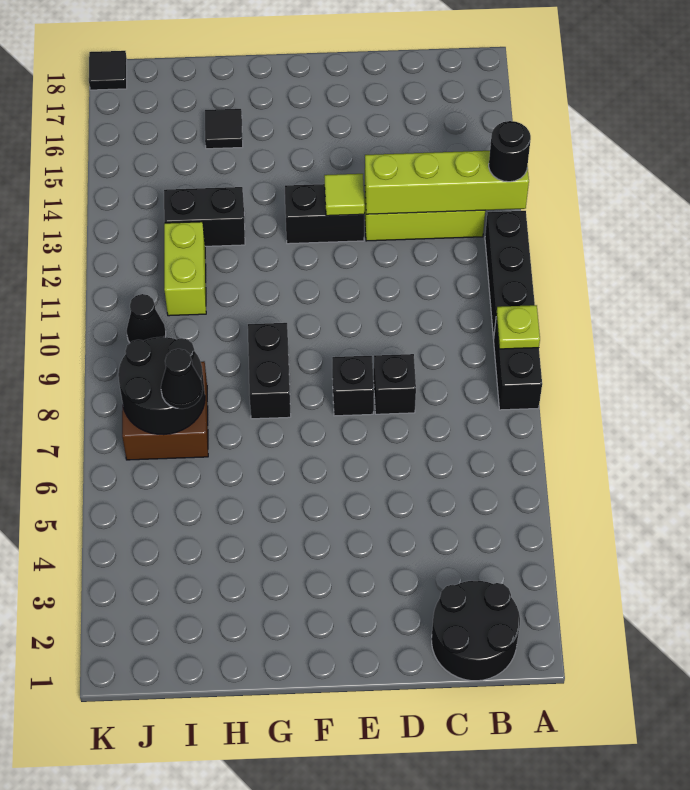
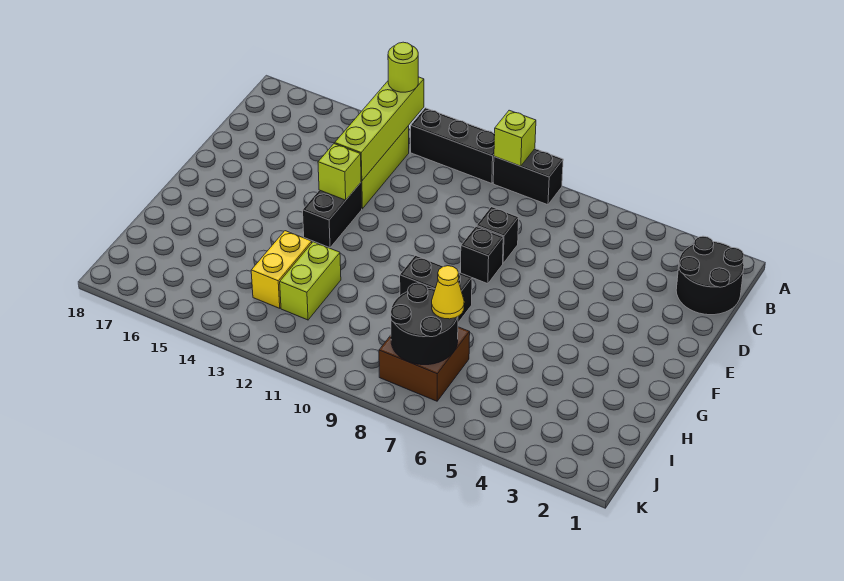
lime 1x1 plate [496,305,540,349] -> lime 1x1 brick [494,110,536,166]
black 1x1 round brick [489,121,531,182] -> lime 1x1 round brick [388,42,418,92]
lime 1x1 tile [324,174,365,216] -> lime 1x1 brick [318,144,361,200]
black 1x2 brick [164,187,245,246] -> yellow 1x2 brick [251,231,312,308]
black 1x1 tile [205,109,243,149] -> none
black 1x1 cone [161,349,203,409] -> yellow 1x1 cone [432,266,464,319]
lime 1x2 brick [164,222,206,316] -> lime 1x2 brick turned to [280,242,341,320]
black 1x1 cone [127,294,166,343] -> none
black 1x1 tile [89,51,127,90] -> none

